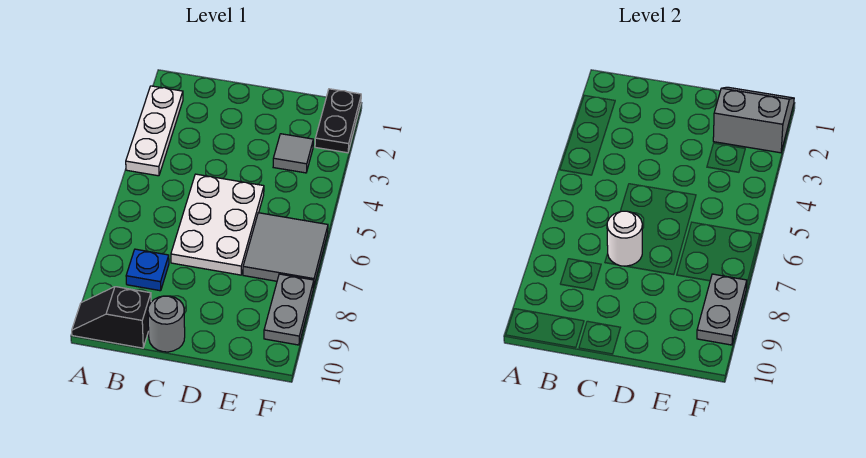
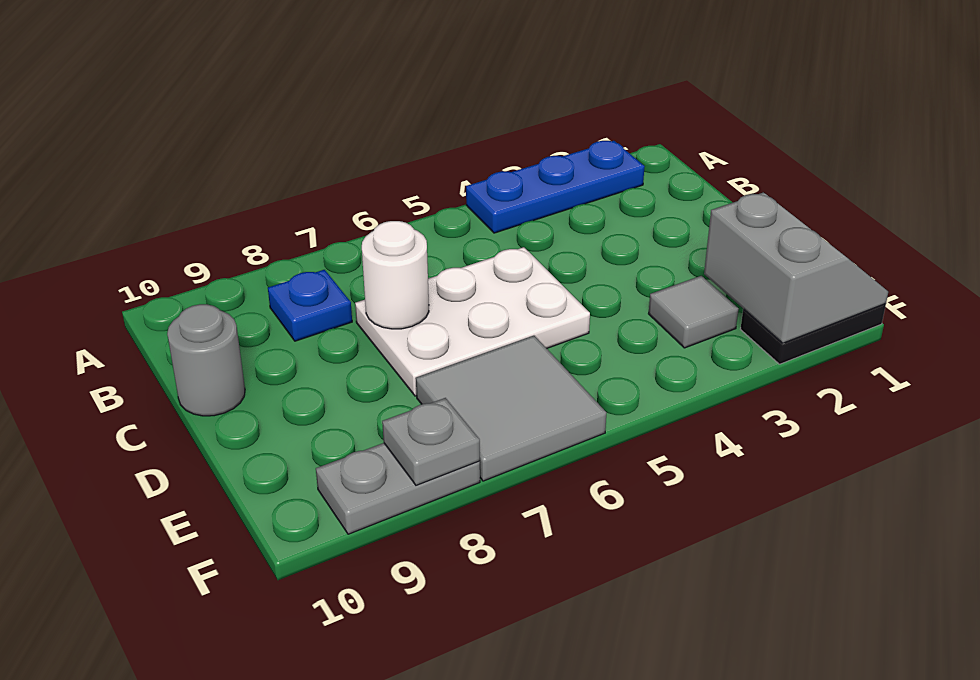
white 1x3 plate [126,86,183,176] -> blue 1x3 plate [466,141,645,233]
black 1x2 slope [72,287,151,348] -> none
grey 1x2 plate [697,274,747,345] -> grey 1x1 plate [382,398,480,485]

